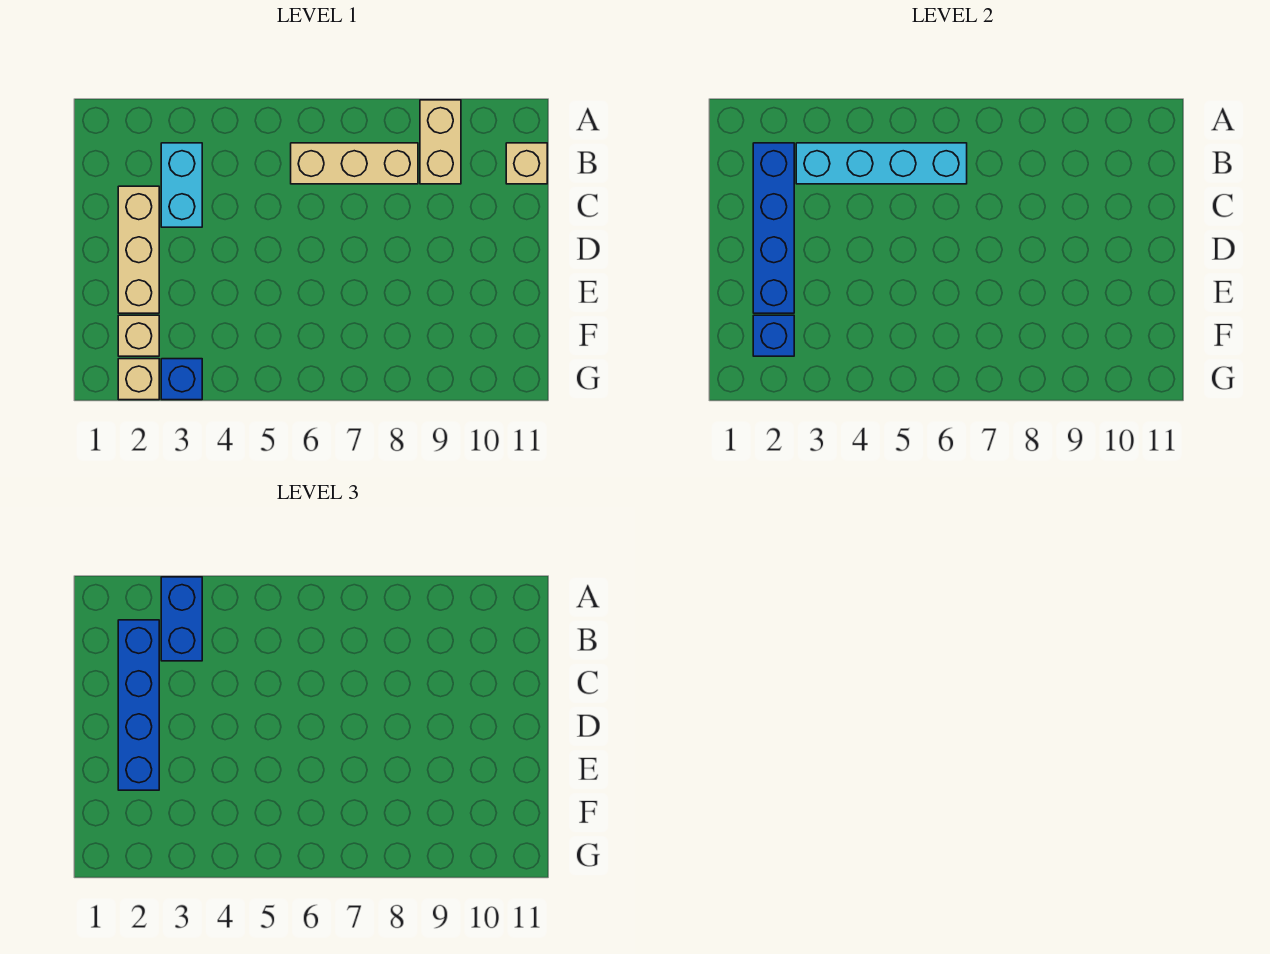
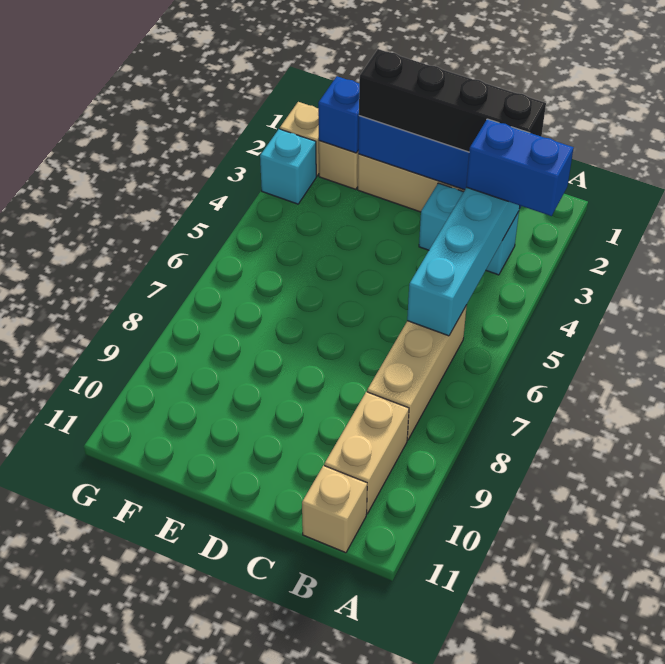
tan 1x2 brick [420,100,461,184] -> tan 1x2 brick turned to [324,392,409,514]
blue 1x4 brick [118,620,159,790] -> black 1x4 brick [359,49,546,152]
blue 1x1 brick [161,359,202,400] -> cyan 1x1 brick [260,129,316,204]

